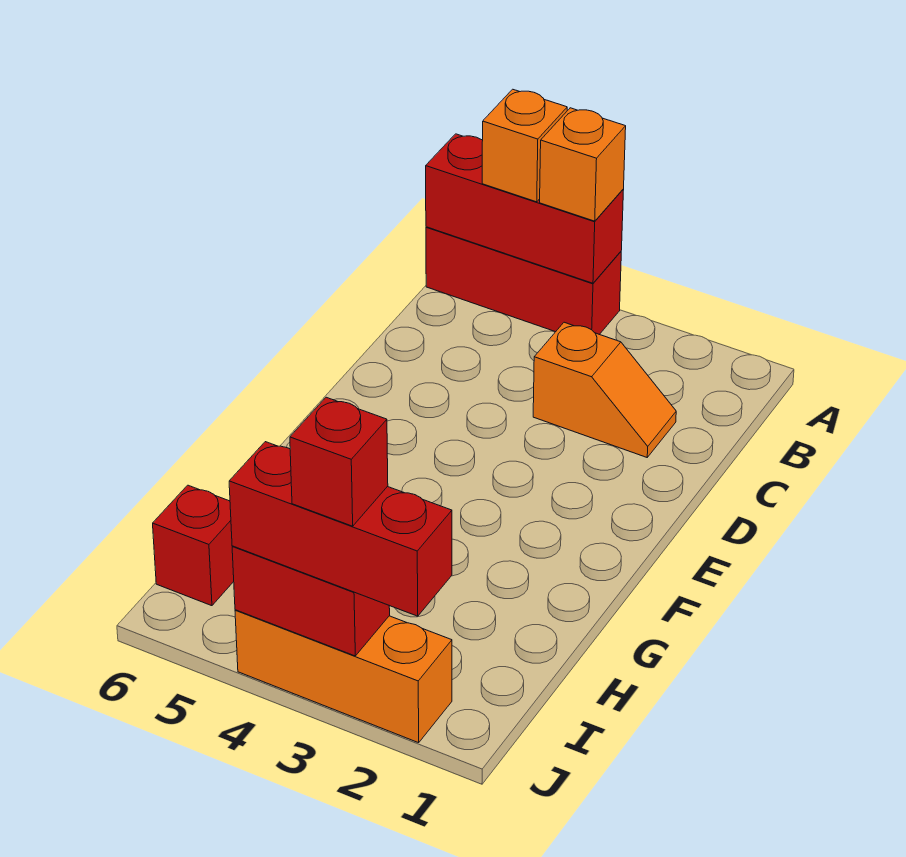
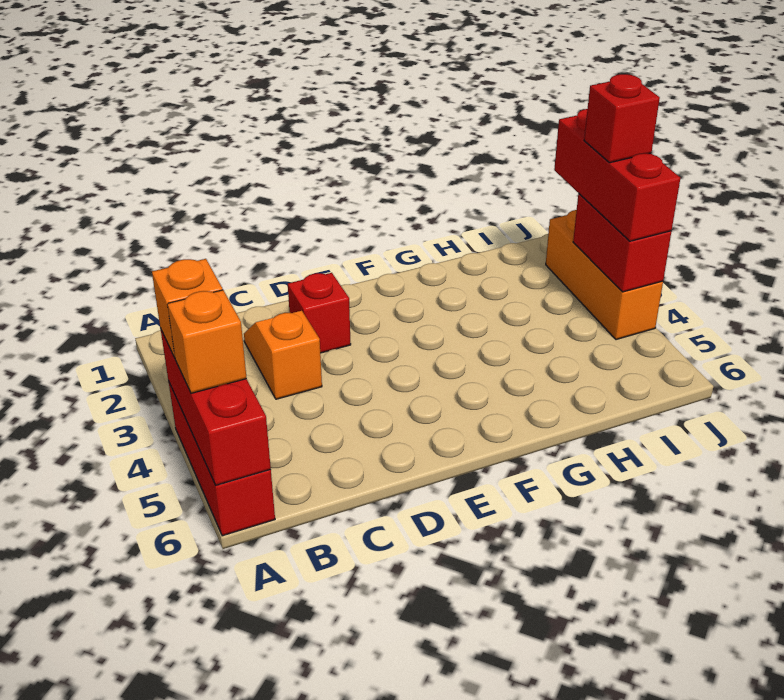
red 1x1 brick [153,485,234,606] -> red 1x1 brick moved to [288,273,351,353]

